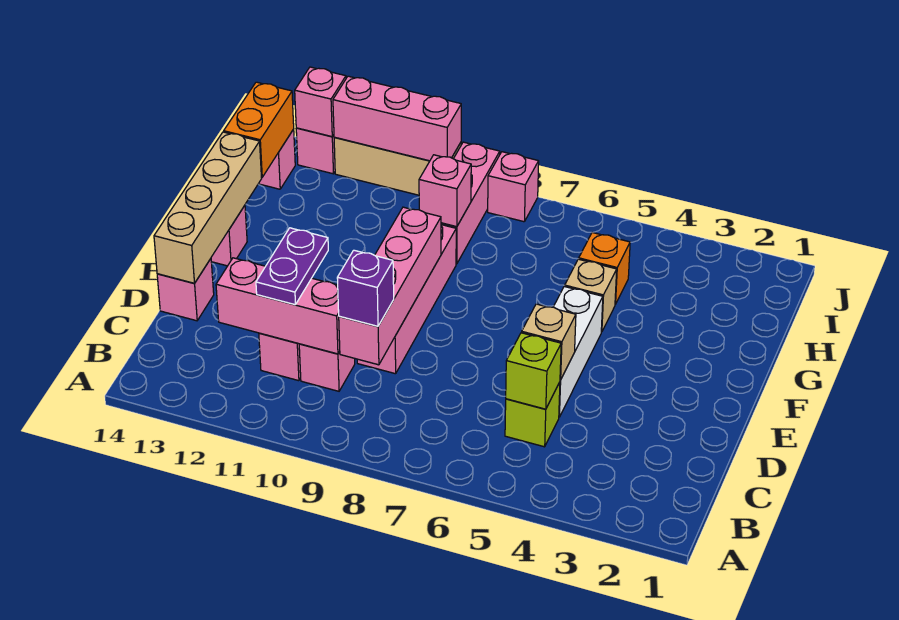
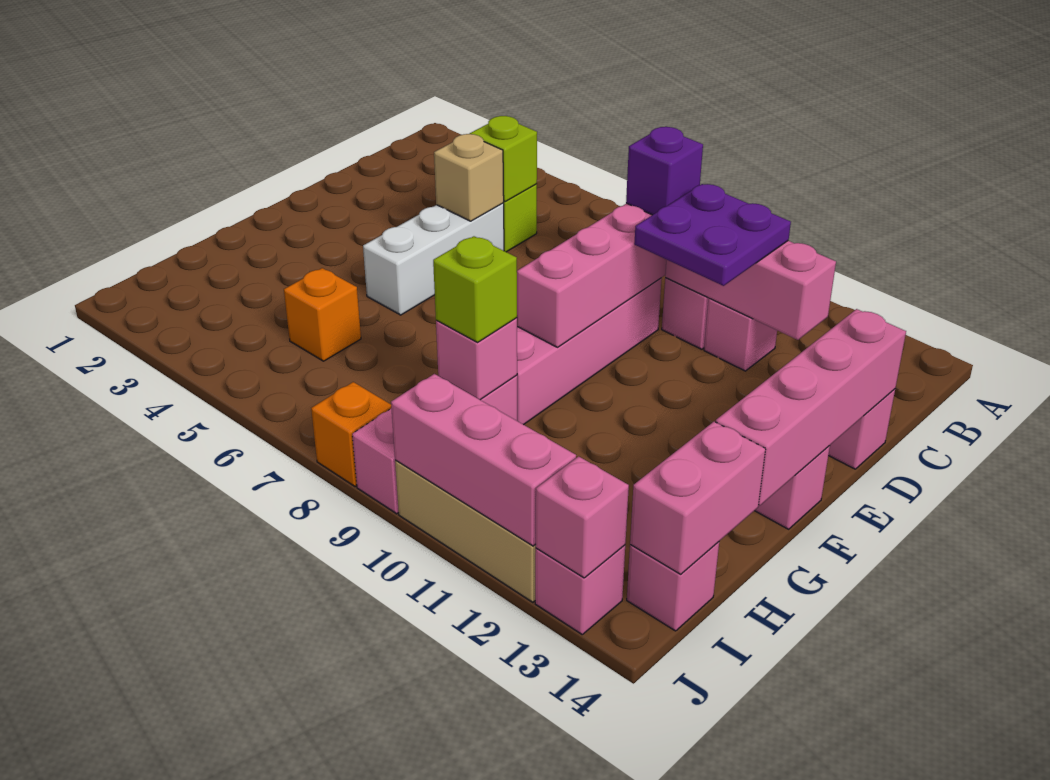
purple 1x2 plate [256,228,328,305] -> purple 2x2 plate [634,184,791,286]
tan 1x4 brick [154,132,262,283] -> pink 1x4 brick [716,309,906,506]
tan 1x1 brick [565,259,617,332] -> none
none -> lime 1x1 brick [433,236,517,342]
orange 1x2 brick [224,82,294,177] -> pink 1x2 brick [630,422,766,574]
pink 1x1 brick [488,152,539,222] -> orange 1x1 brick [311,382,391,487]

